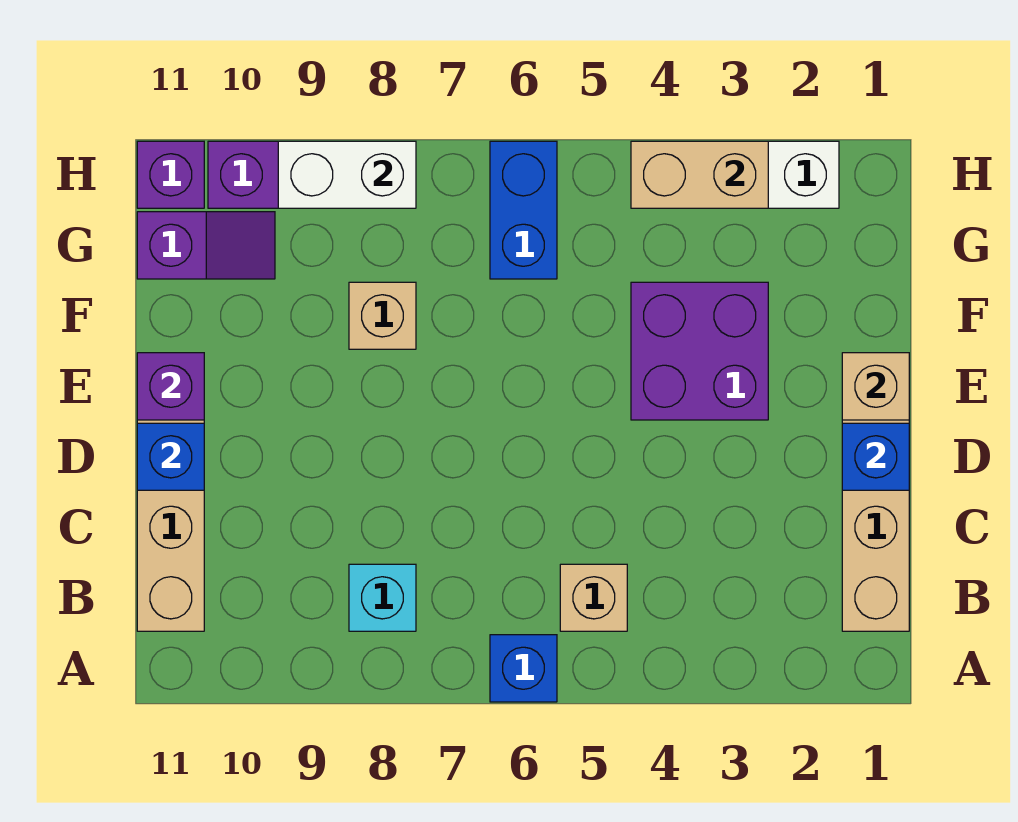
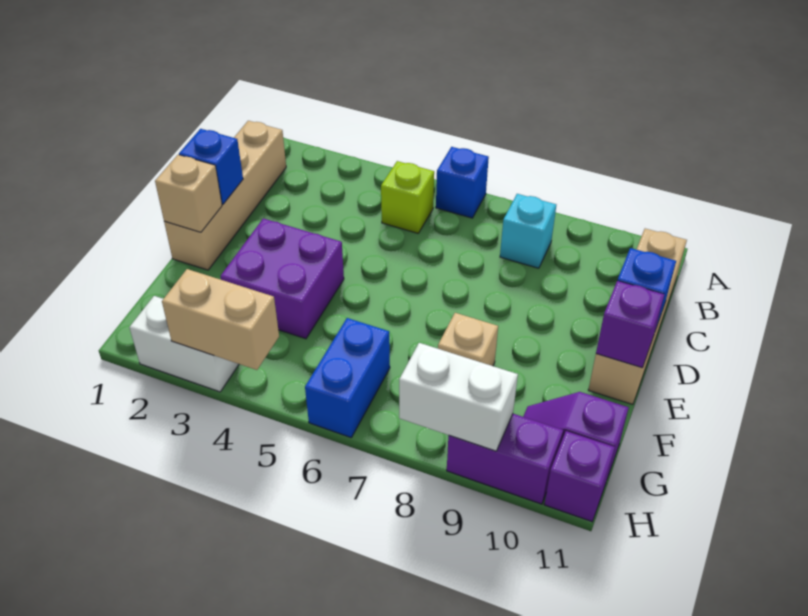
tan 1x1 brick [560,564,627,631] -> lime 1x1 brick [381,161,434,233]

